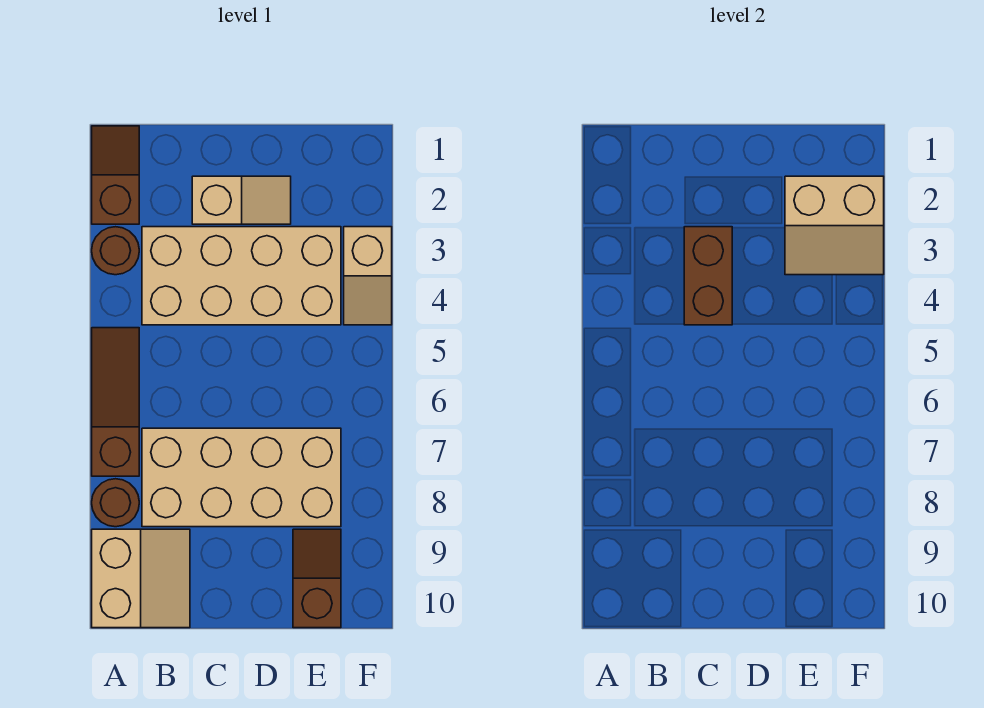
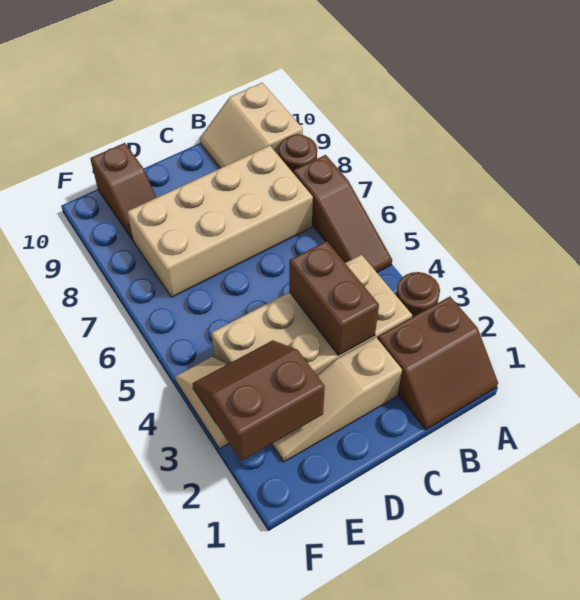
brown 1x2 slope [92,126,139,224] -> brown 2x2 slope [378,297,498,430]
tan 1x2 slope [192,176,291,224] -> tan 1x3 slope [272,338,402,462]
tan 2x2 slope [785,176,884,275] -> brown 2x2 slope [192,340,325,461]

